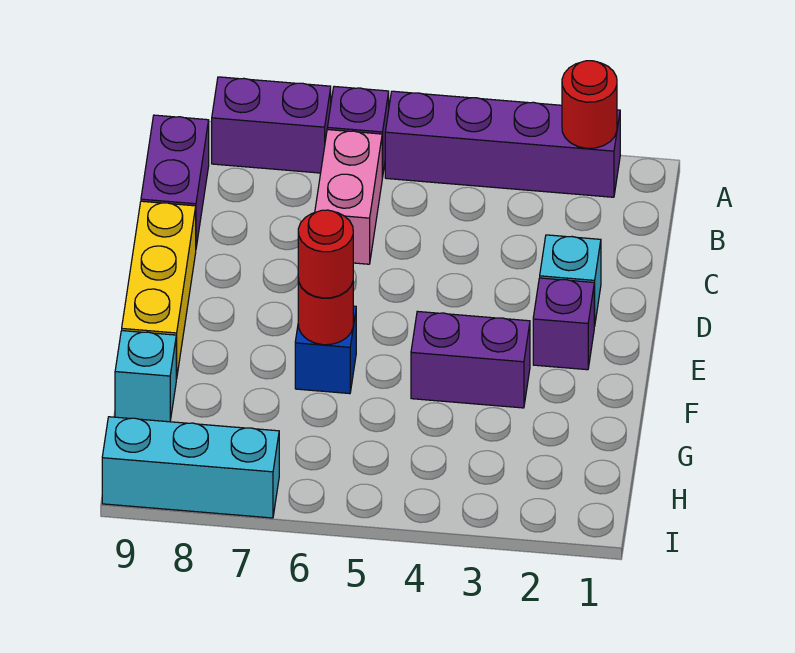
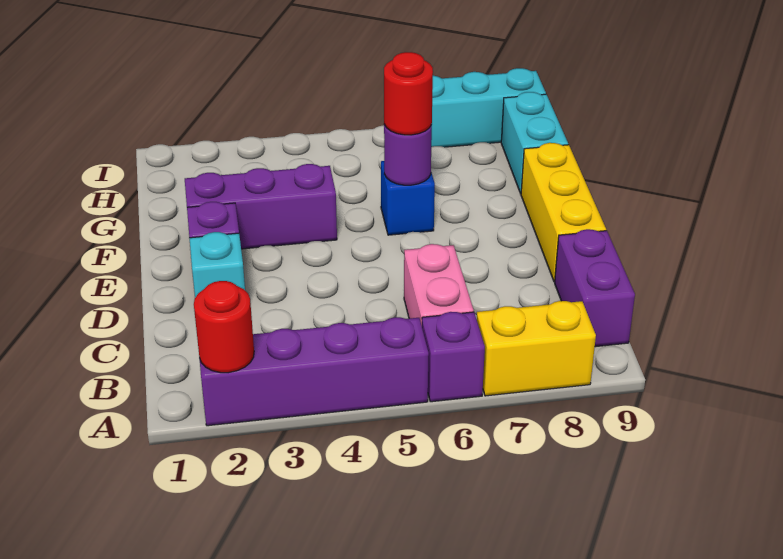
purple 1x2 brick [212,77,331,173] -> yellow 1x2 brick [477,301,596,396]
purple 1x2 brick [411,311,530,408] -> purple 1x3 brick [185,164,337,249]
red 1x1 round brick [298,279,353,345] -> purple 1x1 round brick [384,125,432,185]
cyan 1x1 brick [115,331,176,422] -> cyan 1x2 brick [501,92,568,194]

